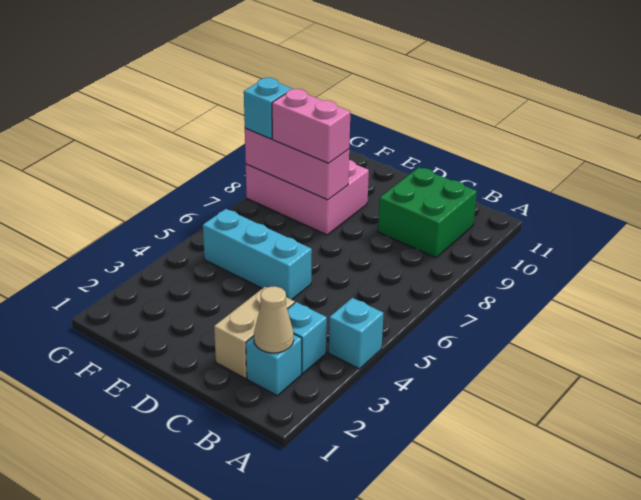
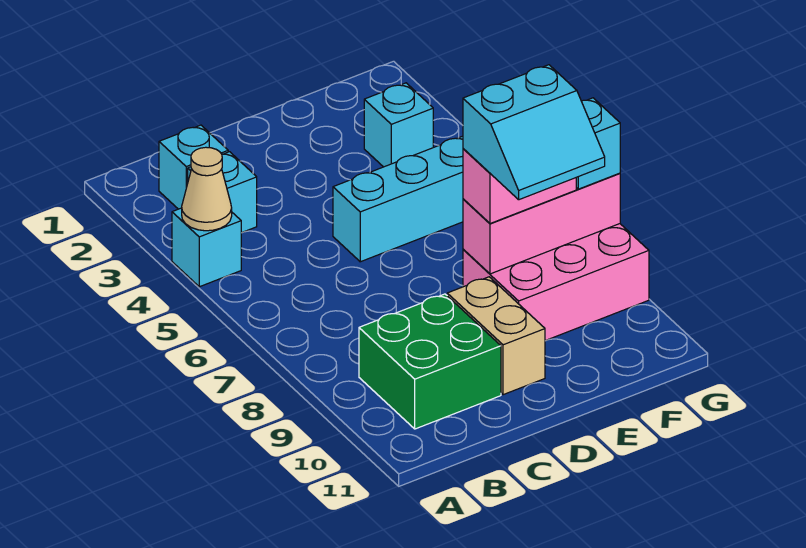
tan 1x1 cone [254,286,294,353] -> tan 1x1 cone moved to [182,147,232,231]
tan 1x2 brick [214,287,295,378] -> tan 1x2 brick moved to [447,277,545,395]
none -> cyan 2x2 slope [463,65,605,200]
none -> cyan 1x1 brick [364,83,433,167]

